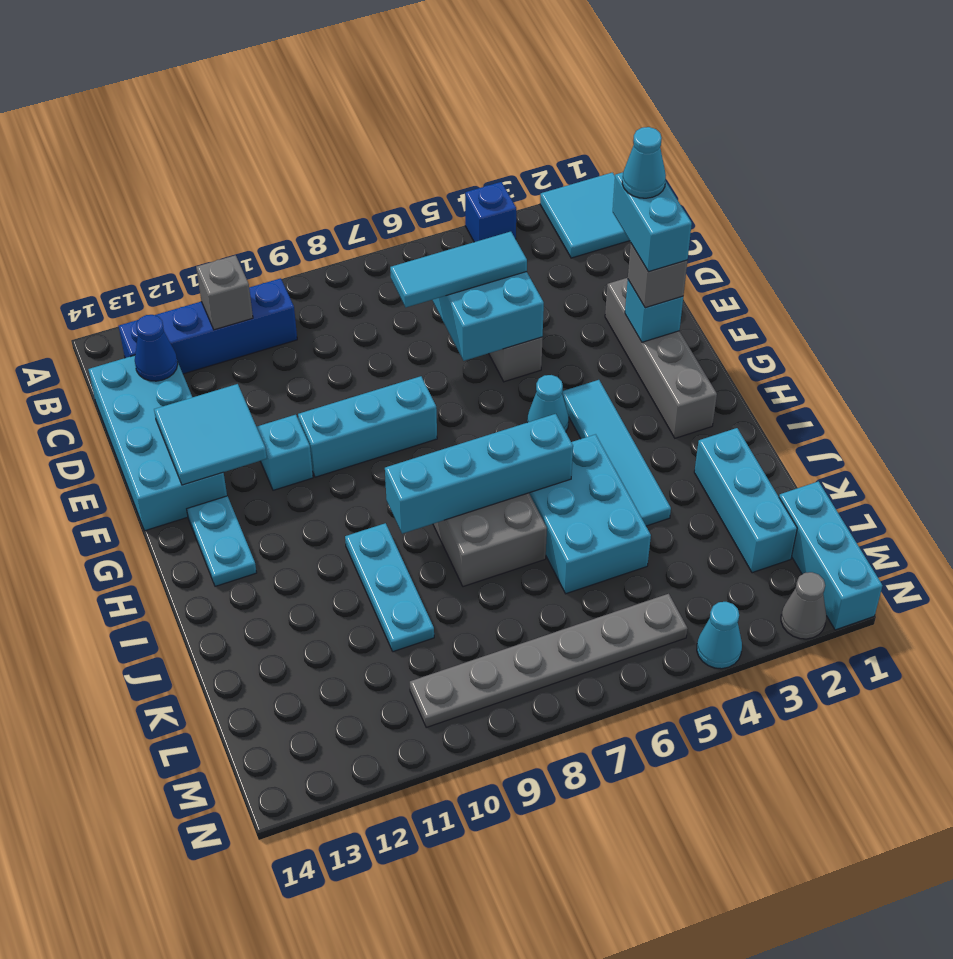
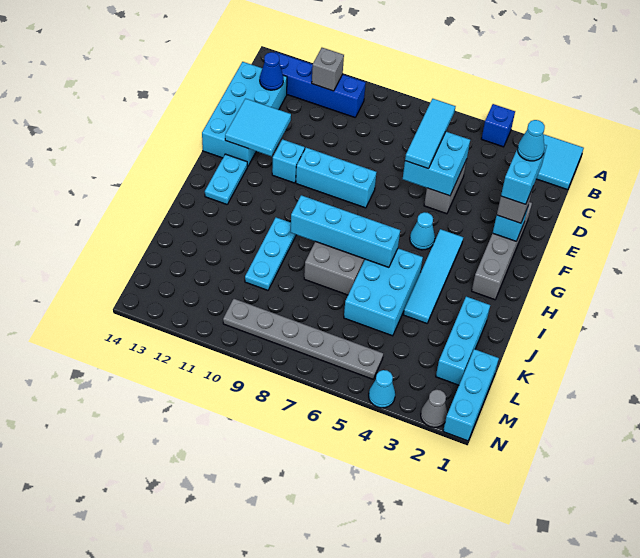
cyan 1x3 tile [390,232,527,307] -> cyan 1x3 tile turned to [405,99,456,169]

